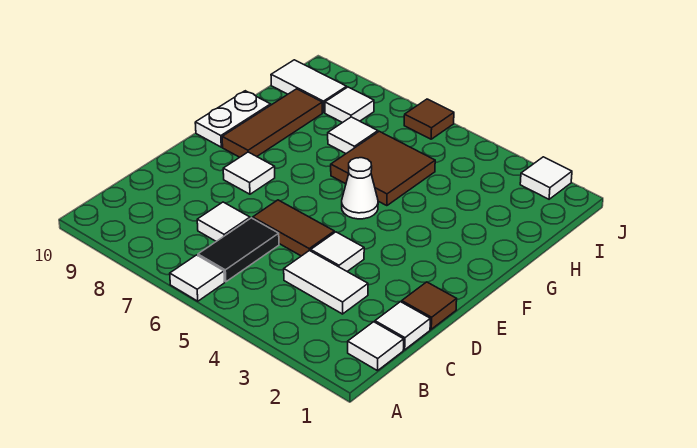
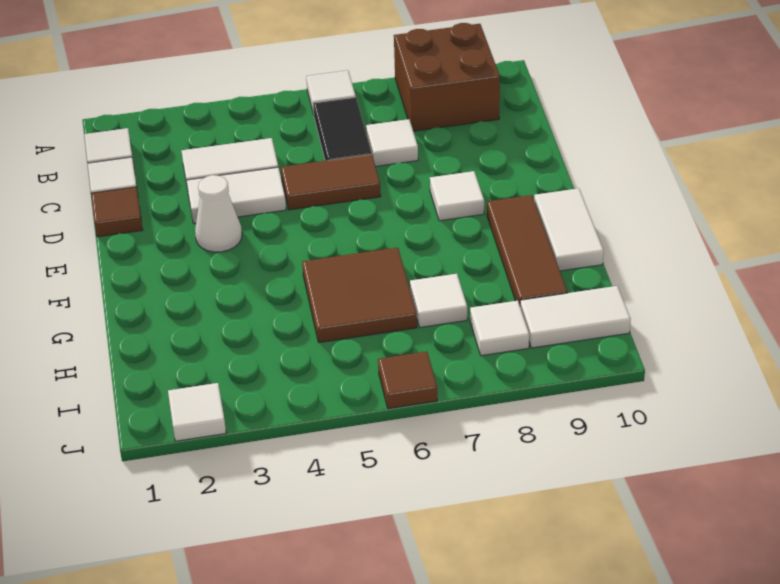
none -> brown 2x2 brick [394,23,500,131]
white 1x1 tile [311,232,364,271] -> white 1x2 tile [186,167,286,223]
white 1x1 cone [342,158,378,219] -> white 1x1 cone moved to [195,175,242,252]
white 1x2 plate [195,91,271,147] -> white 1x2 tile [534,188,604,271]

